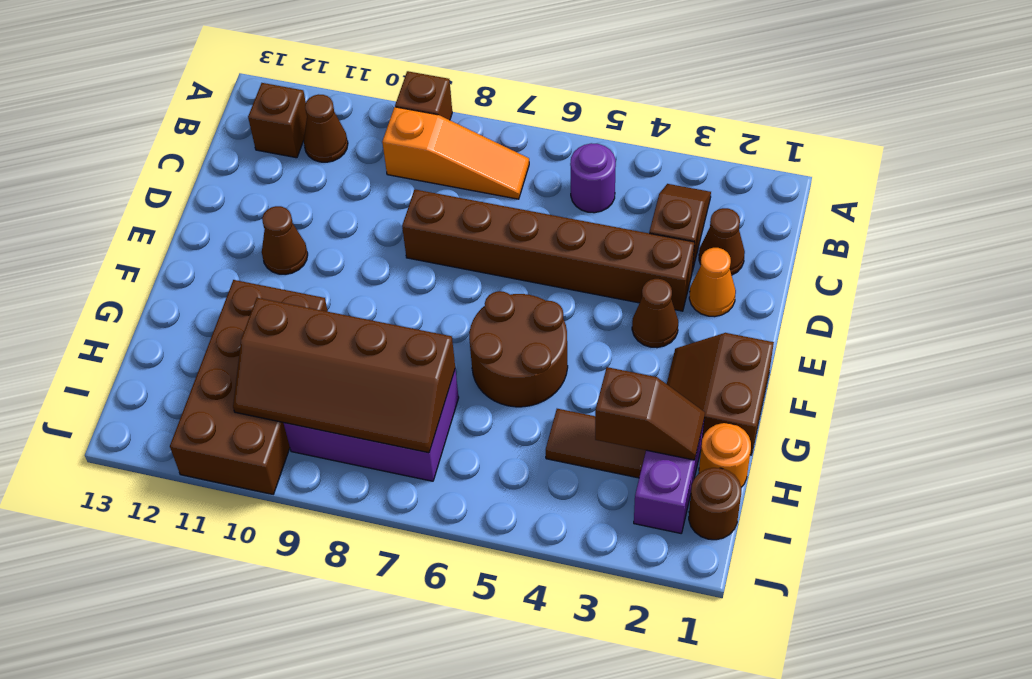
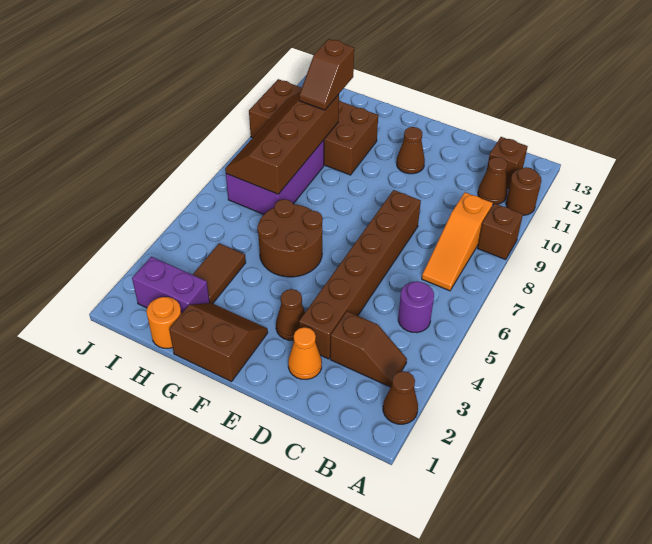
brown 1x1 cone [699,208,745,275] -> brown 1x1 cone moved to [383,371,418,424]
brown 1x2 slope [595,367,705,460] -> brown 1x2 slope moved to [299,39,354,110]
brown 1x1 round brick [689,468,741,540] -> brown 1x1 round brick moved to [506,167,542,215]

